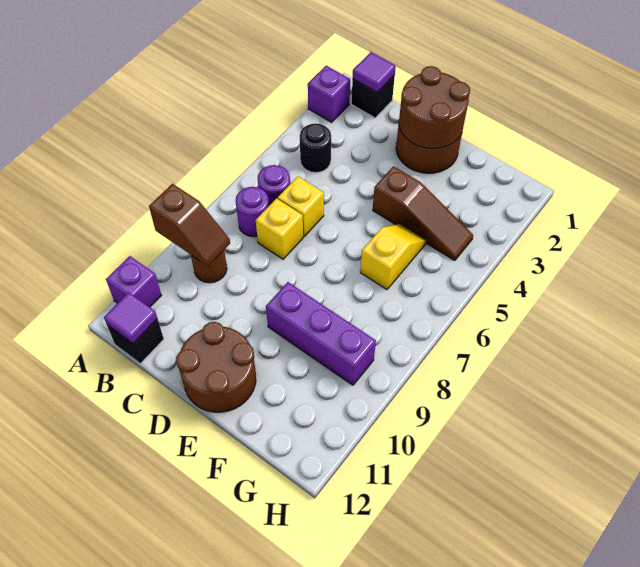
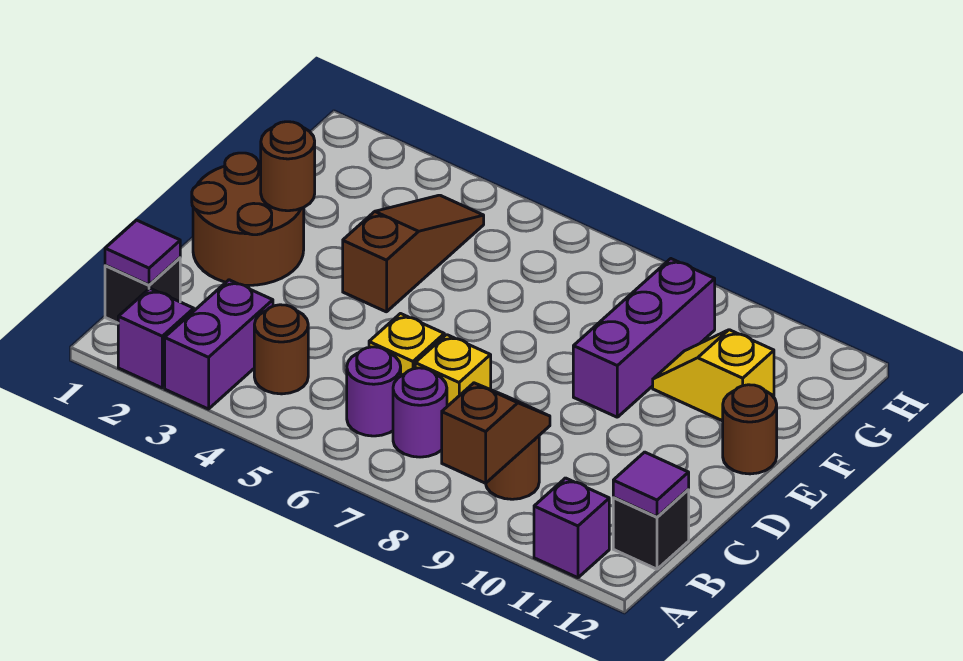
none -> purple 1x2 brick [165,280,273,409]
black 1x1 round brick [300,123,331,173] -> brown 1x1 round brick [254,305,308,394]
brown 2x2 round brick [399,66,470,149] -> brown 1x1 round brick [261,122,315,211]
brown 2x2 round brick [176,322,256,412] -> brown 1x1 round brick [723,385,777,474]
yellow 1x2 slope [360,224,426,290] -> yellow 1x2 slope moved to [653,330,774,421]

